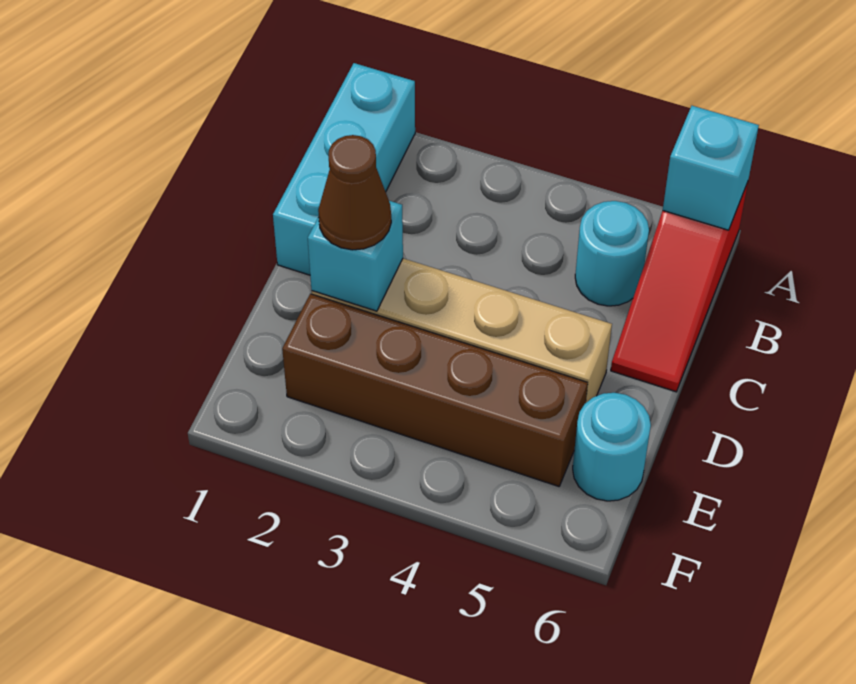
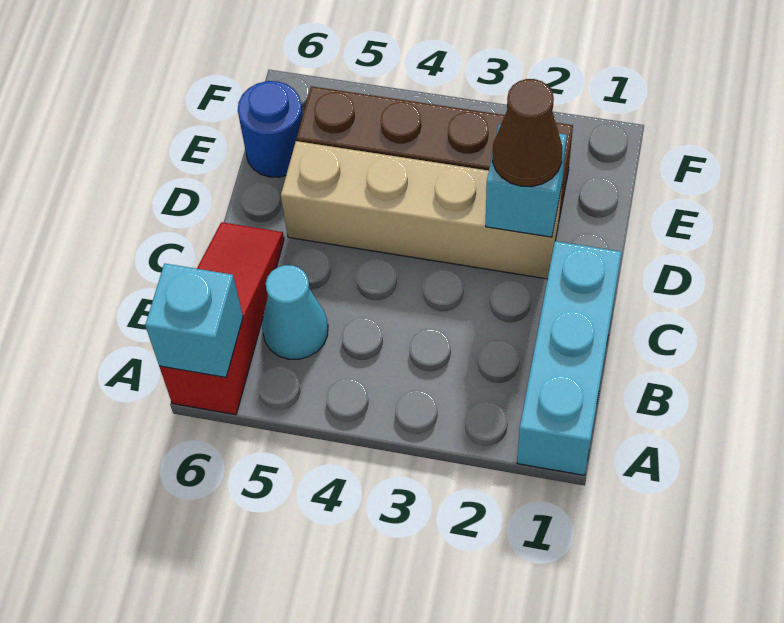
cyan 1x1 round brick [575,201,649,306] -> cyan 1x1 cone [262,265,328,359]
cyan 1x1 round brick [573,393,651,501] -> blue 1x1 round brick [238,81,303,177]

